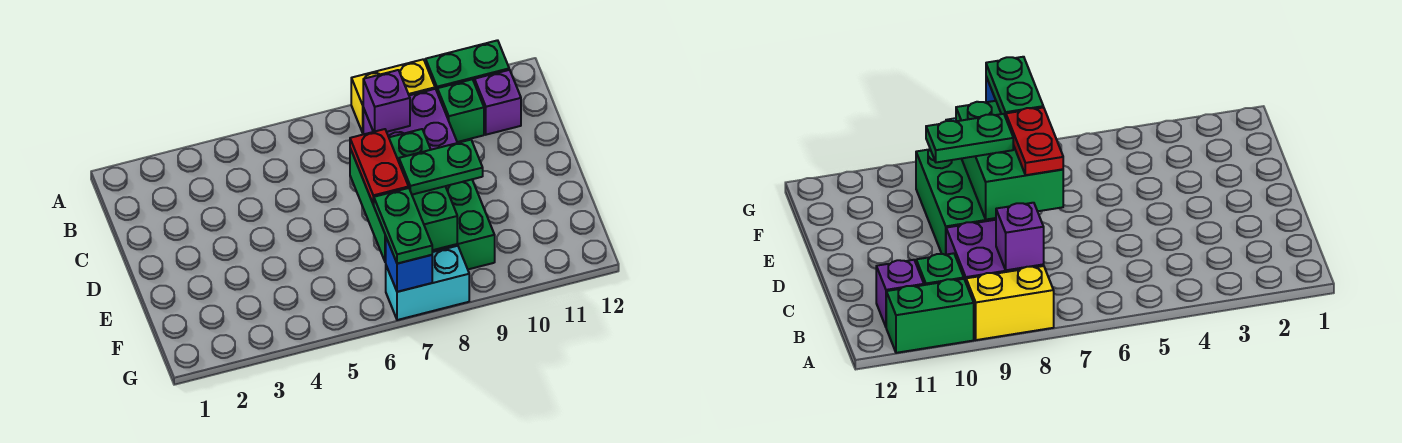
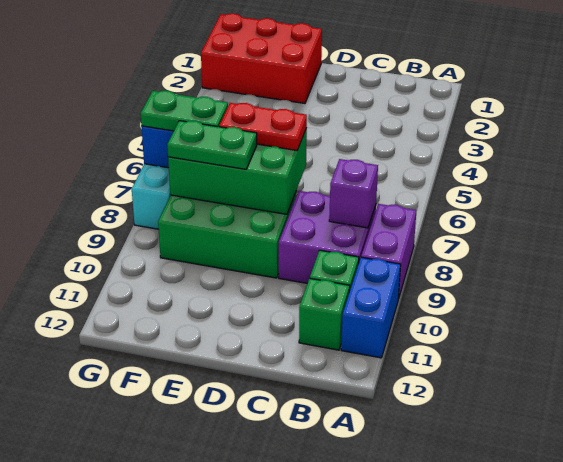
yellow 1x2 brick [351,59,435,133] -> purple 1x2 brick [361,204,417,299]
green 1x2 brick [426,40,509,91] -> blue 1x2 brick [341,257,401,358]
purple 1x1 brick [474,70,521,135] -> green 1x1 brick [299,278,350,350]
none -> red 2x3 brick [201,14,322,103]
green 1x2 plate [399,140,483,195] -> green 1x2 plate turned to [167,121,257,169]

